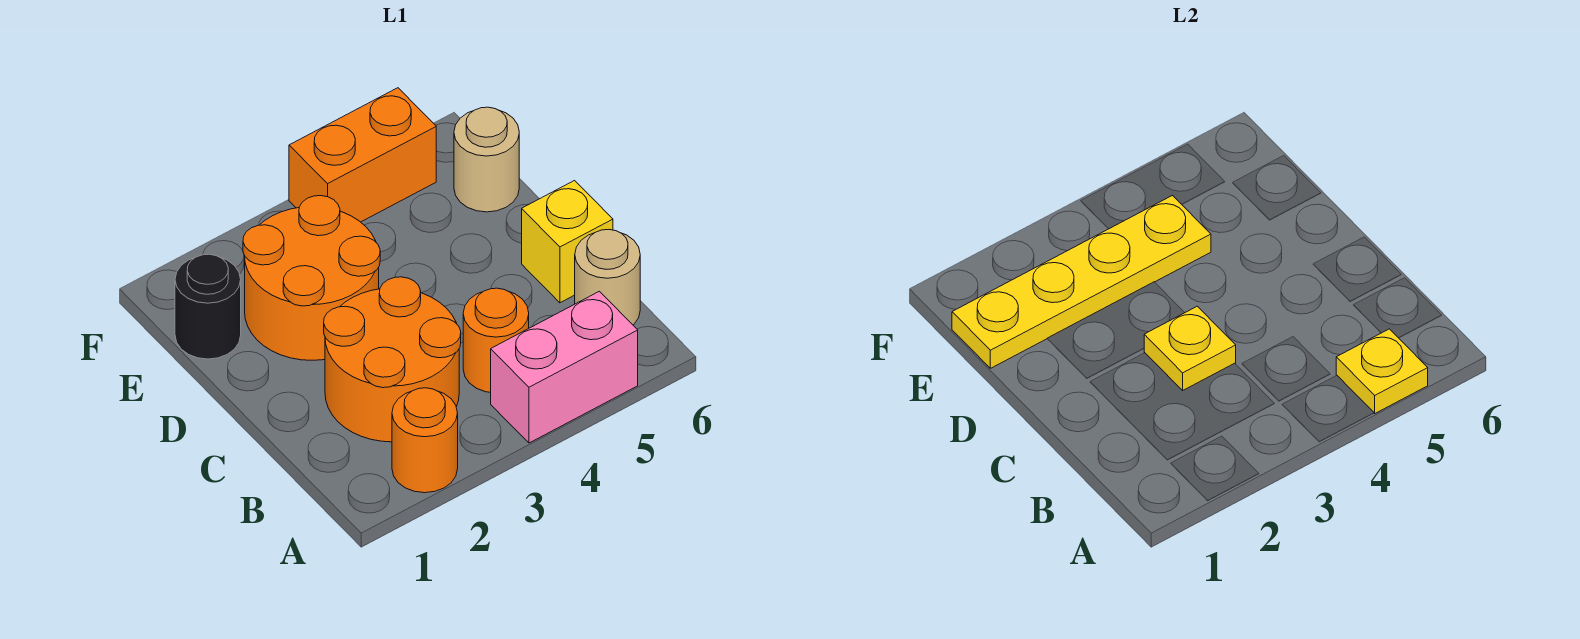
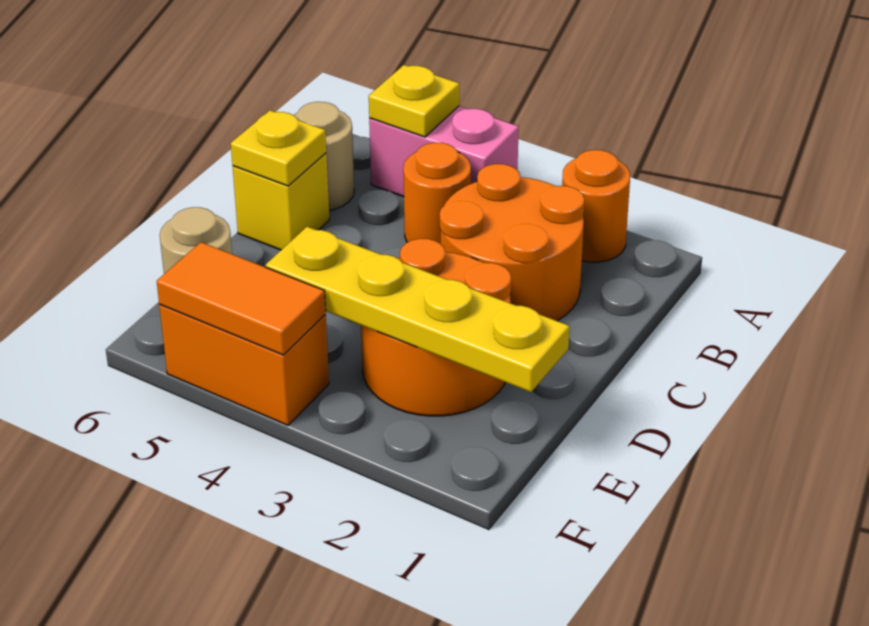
yellow 1x1 plate [1144,306,1236,390] -> yellow 1x1 plate moved to [231,110,326,186]
black 1x1 round brick [175,254,241,359] -> none
none -> orange 1x2 tile [157,242,326,355]

